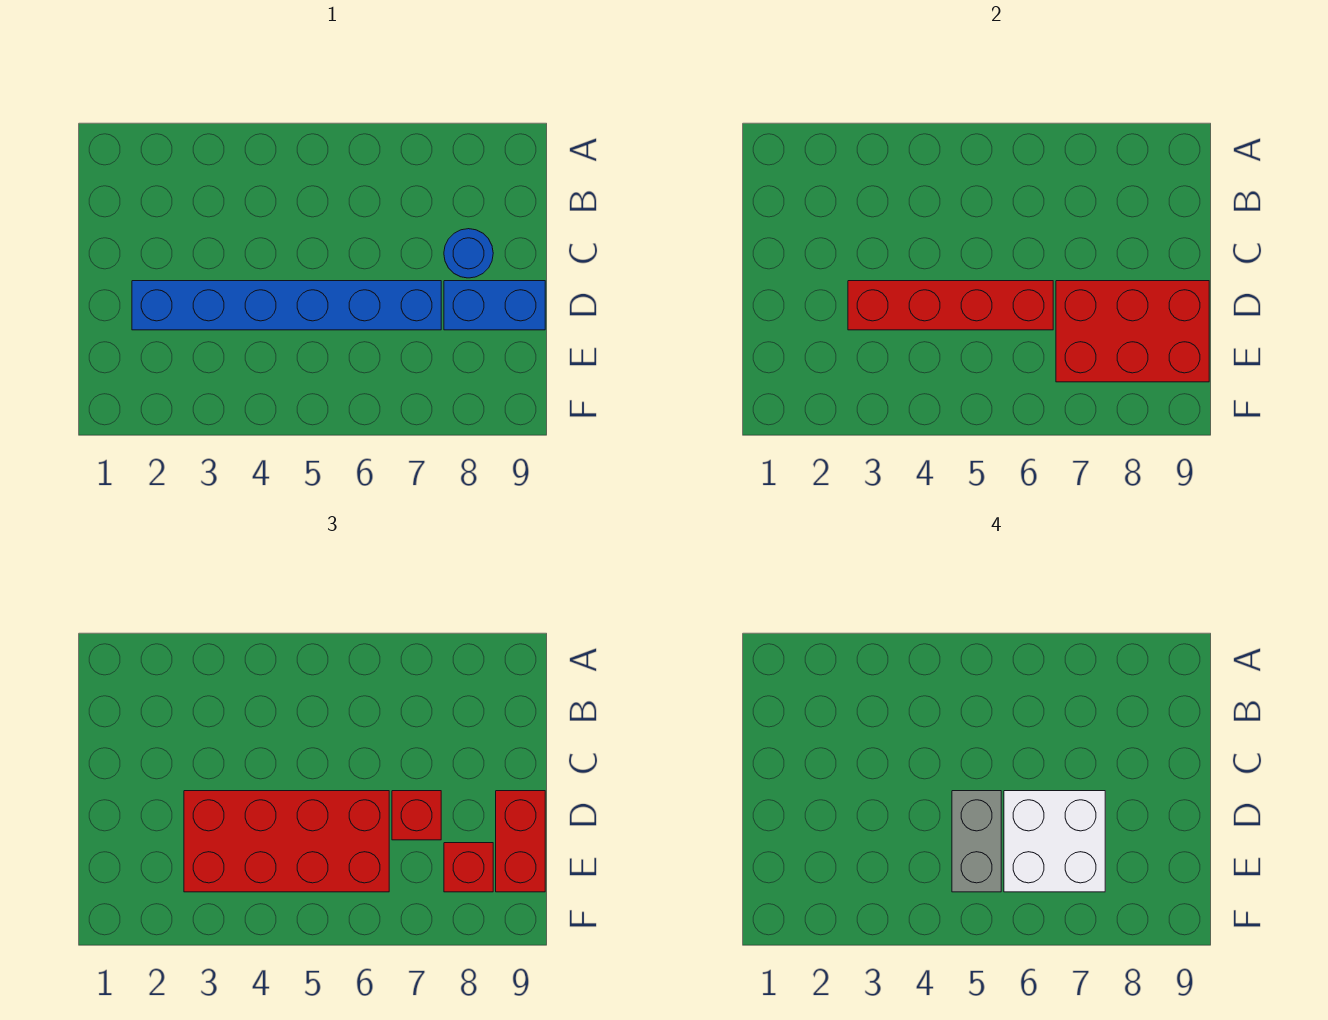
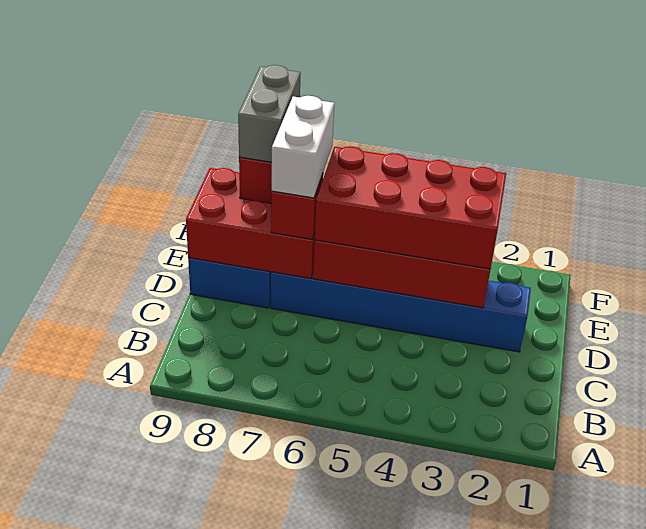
blue 1x1 round brick [444,229,493,278] -> none
grey 1x2 brick [952,791,1001,892] -> grey 1x2 brick moved to [238,65,301,162]
white 2x2 brick [1004,791,1105,892] -> white 1x2 brick [271,96,334,198]
red 1x2 brick [496,791,545,892] -> none

